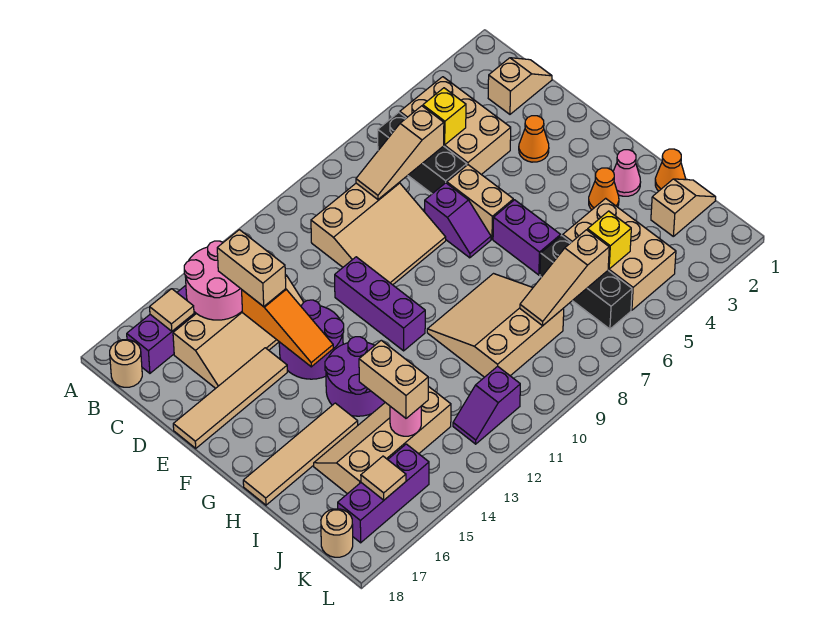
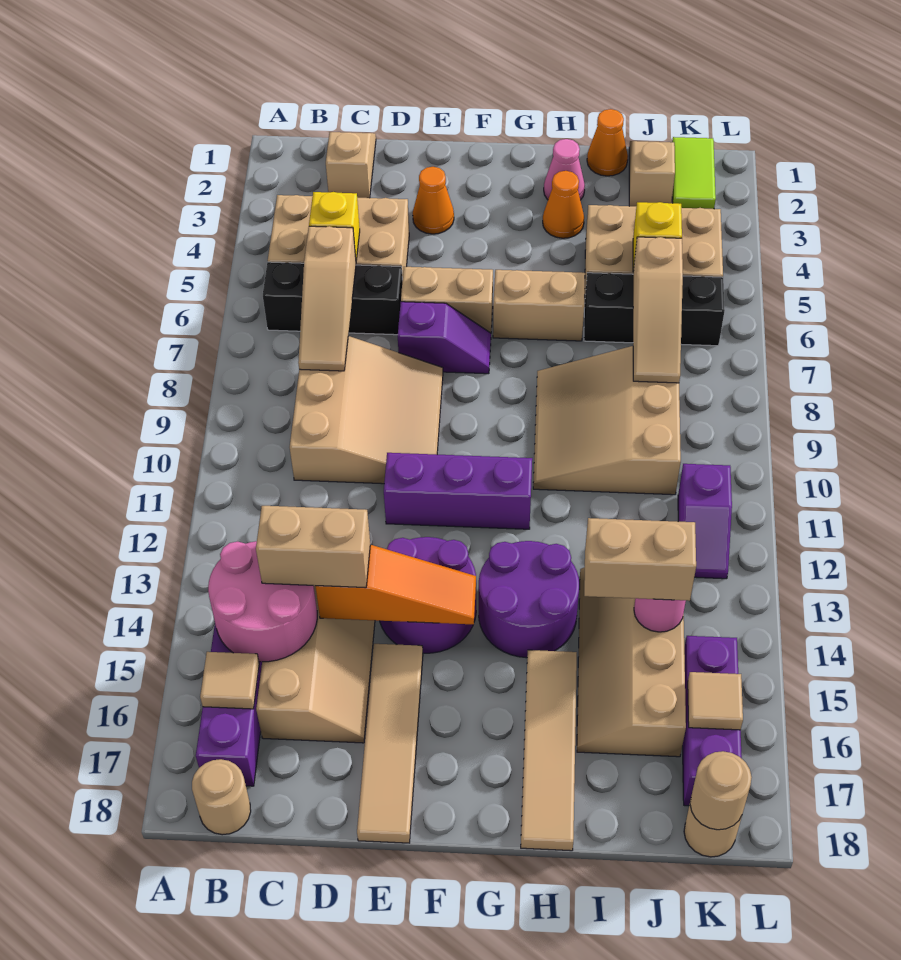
purple 1x2 brick [493,200,561,275] -> tan 1x2 brick [493,270,585,341]
none -> lime 1x2 tile [672,137,716,209]
none -> tan 1x1 round brick [690,751,752,830]

